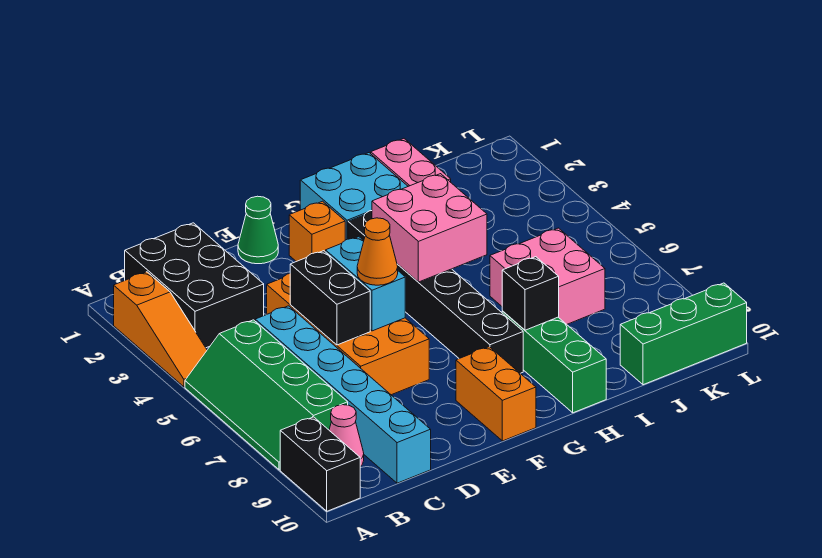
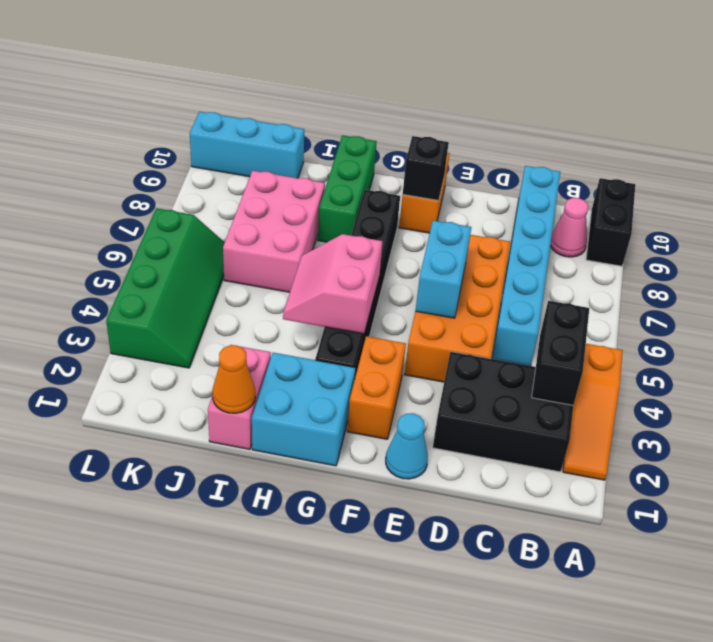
orange 1x3 slope [114,272,207,387] -> orange 1x3 slope turned to [563,344,623,480]
green 2x4 slope [185,320,348,470] -> green 2x4 slope moved to [106,208,225,368]
black 2x3 brick [125,223,264,348] -> black 2x3 brick turned to [433,352,573,472]
black 1x2 brick [290,251,370,345] -> black 1x2 brick moved to [532,301,589,405]
green 1x1 cone [238,196,278,264] -> cyan 1x1 cone [386,413,428,479]
orange 1x1 cone [357,218,398,285] -> orange 1x1 cone moved to [212,345,255,413]
orange 1x1 brick [289,201,345,262] -> orange 1x2 brick [347,336,406,439]
pink 2x2 brick [372,174,487,282] -> pink 2x2 slope [283,234,383,334]
black 1x1 brick [502,257,559,330] -> black 1x1 brick moved to [403,136,449,201]
pink 2x2 brick [490,228,605,324] -> pink 2x3 brick [223,171,325,292]
green 1x3 brick [620,283,747,385] -> cyan 1x3 brick [190,112,304,178]

